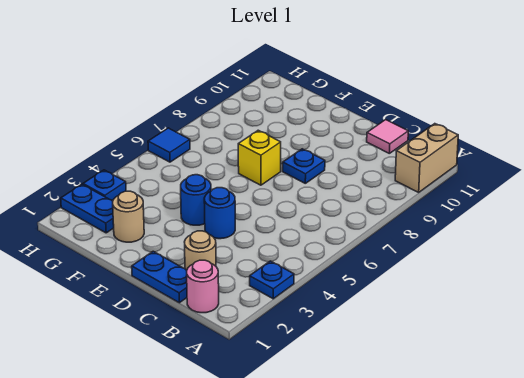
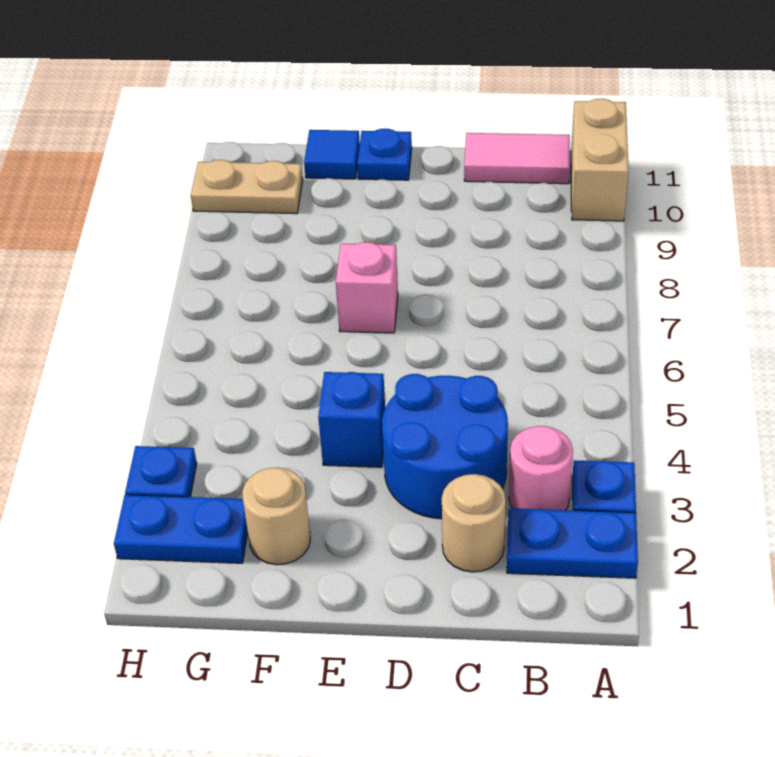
pink 1x1 round brick [187,260,219,313] -> pink 1x1 round brick moved to [509,426,573,510]
blue 1x2 plate [132,251,187,303] -> blue 1x2 plate moved to [507,508,638,578]
pink 1x1 tile [367,120,408,154] -> pink 1x2 tile [464,133,570,184]
blue 1x1 round brick [204,188,235,239] -> blue 2x2 round brick [382,374,508,519]
blue 1x1 plate [283,149,325,183] -> blue 1x1 plate moved to [357,129,412,180]
blue 1x1 round brick [181,175,211,225] -> blue 1x1 brick [318,372,385,467]
yellow 1x1 brick [238,130,281,185] -> pink 1x1 brick [336,242,398,333]
none -> tan 1x2 plate [191,160,303,214]
blue 1x1 tile [148,128,190,162] -> blue 1x1 tile moved to [304,130,360,179]

